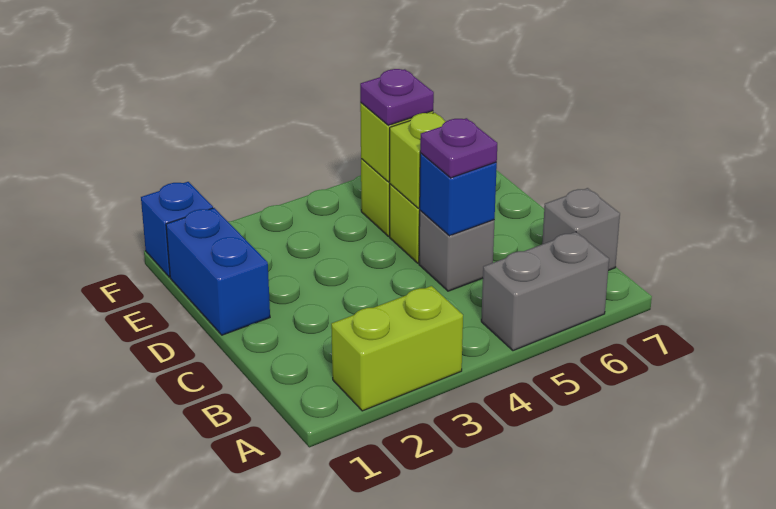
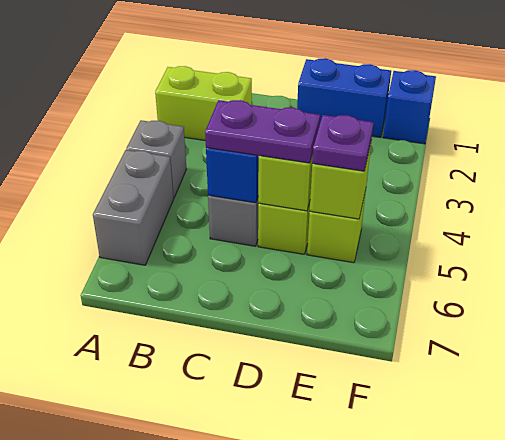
lime 1x2 brick [331,286,463,411] -> lime 1x2 brick turned to [155,66,252,141]
grey 1x1 brick [542,188,620,271] -> grey 1x1 brick moved to [126,120,186,198]
purple 1x1 plate [420,118,497,178] -> purple 1x2 plate [205,100,320,163]

